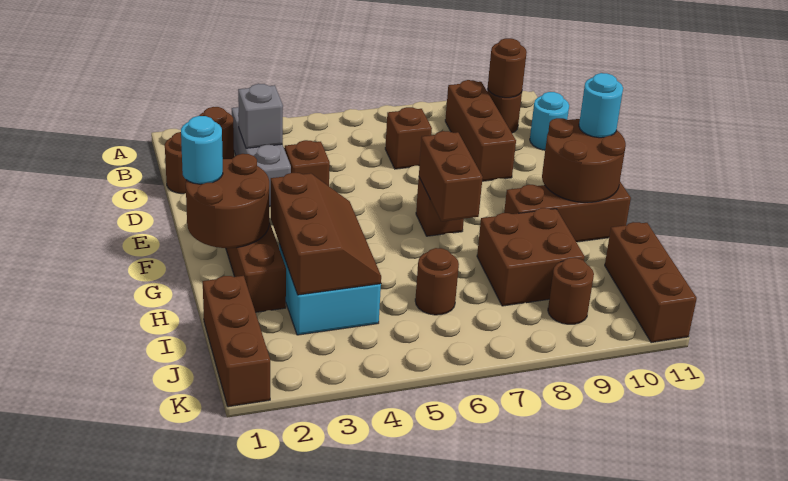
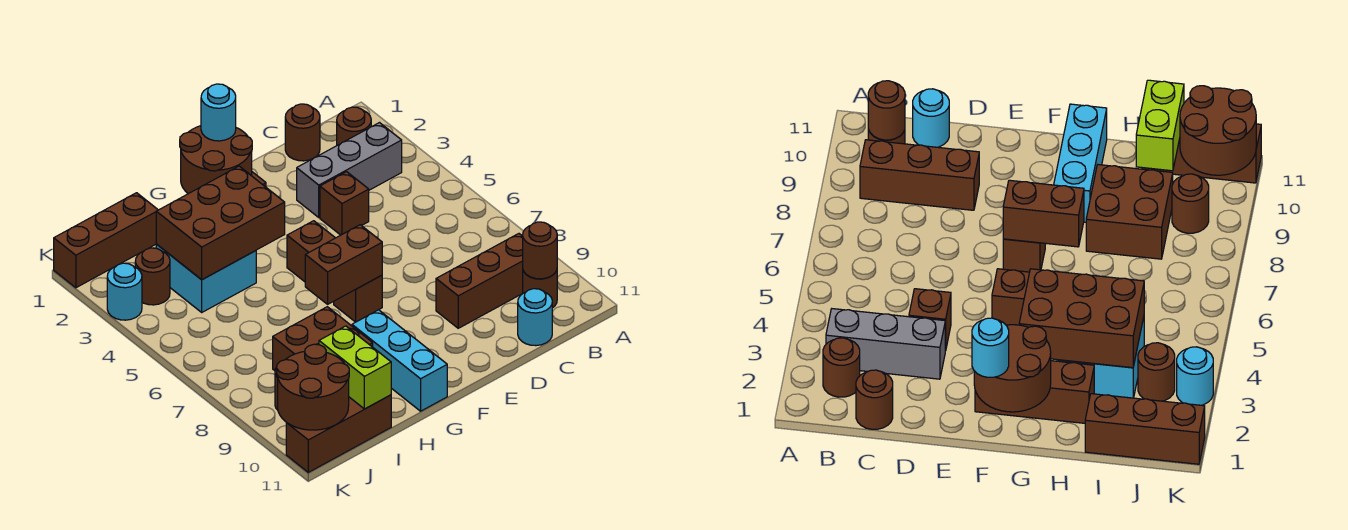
grey 1x1 brick [238,84,283,148] -> none
brown 1x1 brick [385,107,432,169] -> brown 1x1 brick moved to [287,221,335,282]
brown 2x2 round brick [542,118,626,202] -> brown 2x2 round brick moved to [277,344,349,430]
cyan 1x1 round brick [579,73,623,138] -> cyan 1x1 round brick moved to [107,263,142,320]
brown 2x3 slope [271,173,381,295] -> brown 2x3 brick [156,166,285,280]
brown 1x3 brick [504,182,631,242] -> cyan 1x3 brick [352,310,447,411]
brown 1x1 round brick [415,248,459,315] -> brown 1x1 round brick moved to [135,248,170,305]
none -> lime 1x2 brick [319,326,391,409]

